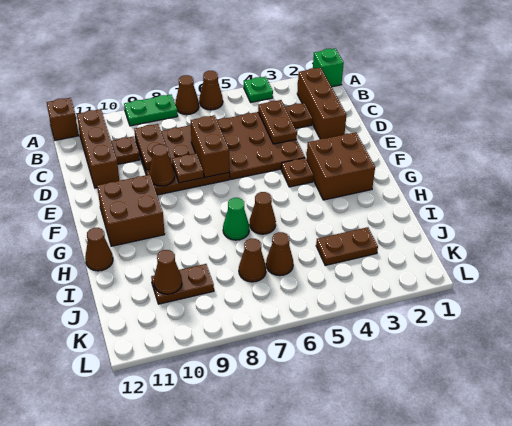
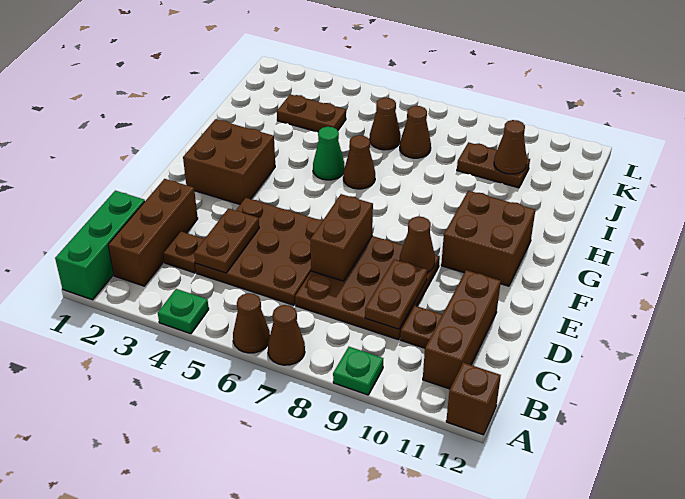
green 1x1 brick [313,48,344,87] -> green 1x3 brick [55,191,145,300]
green 1x2 plate [124,95,178,126] -> green 1x1 plate [333,347,383,395]
brown 1x1 plate [172,153,204,183] -> none
brown 1x1 plate [281,158,314,187] -> none
green 1x1 cone [223,198,249,240] -> green 1x1 cone moved to [313,127,345,180]
brown 1x1 cone [85,228,113,271] -> none

